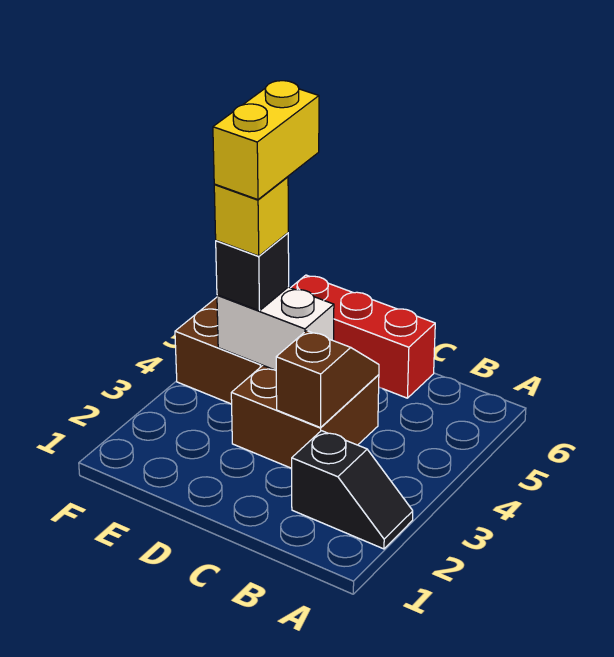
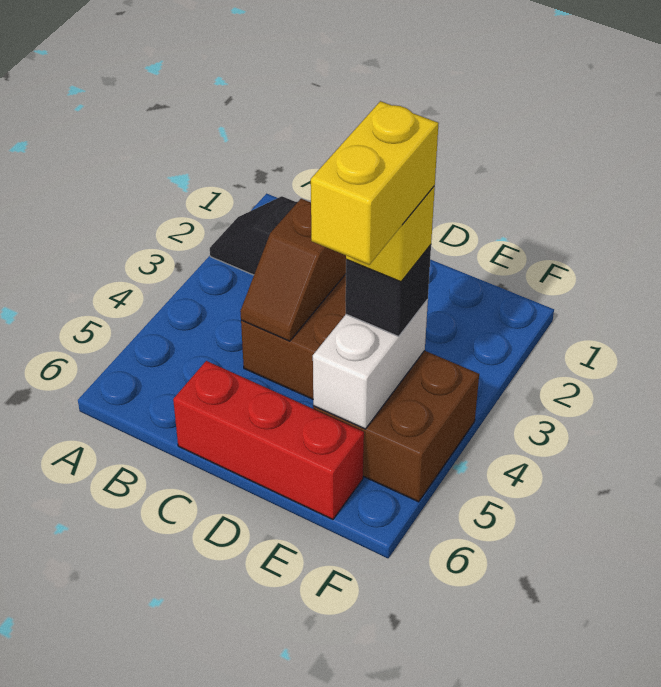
white 1x2 brick [217,287,334,370] -> white 1x2 brick turned to [313,299,428,429]

